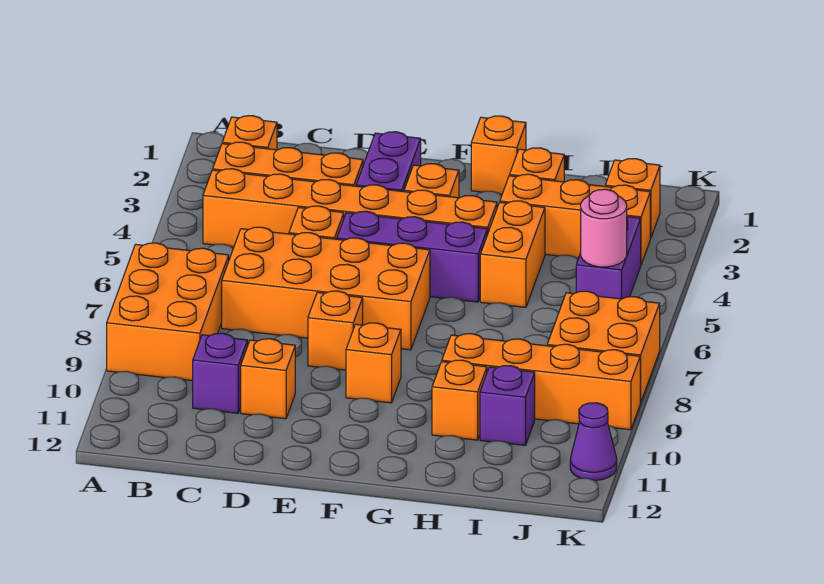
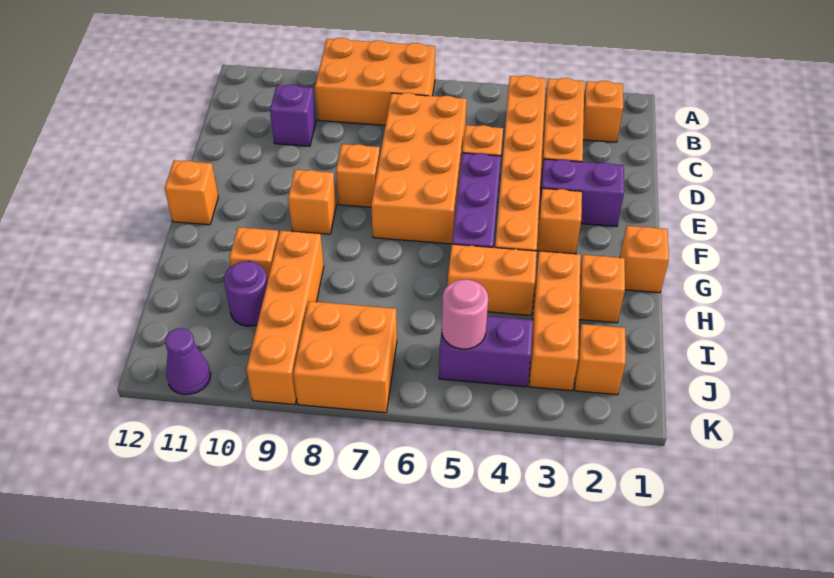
orange 1x1 brick [241,339,295,419] -> orange 1x1 brick moved to [164,160,218,225]
purple 1x1 brick [480,366,535,445] -> purple 1x1 round brick [224,261,268,326]

